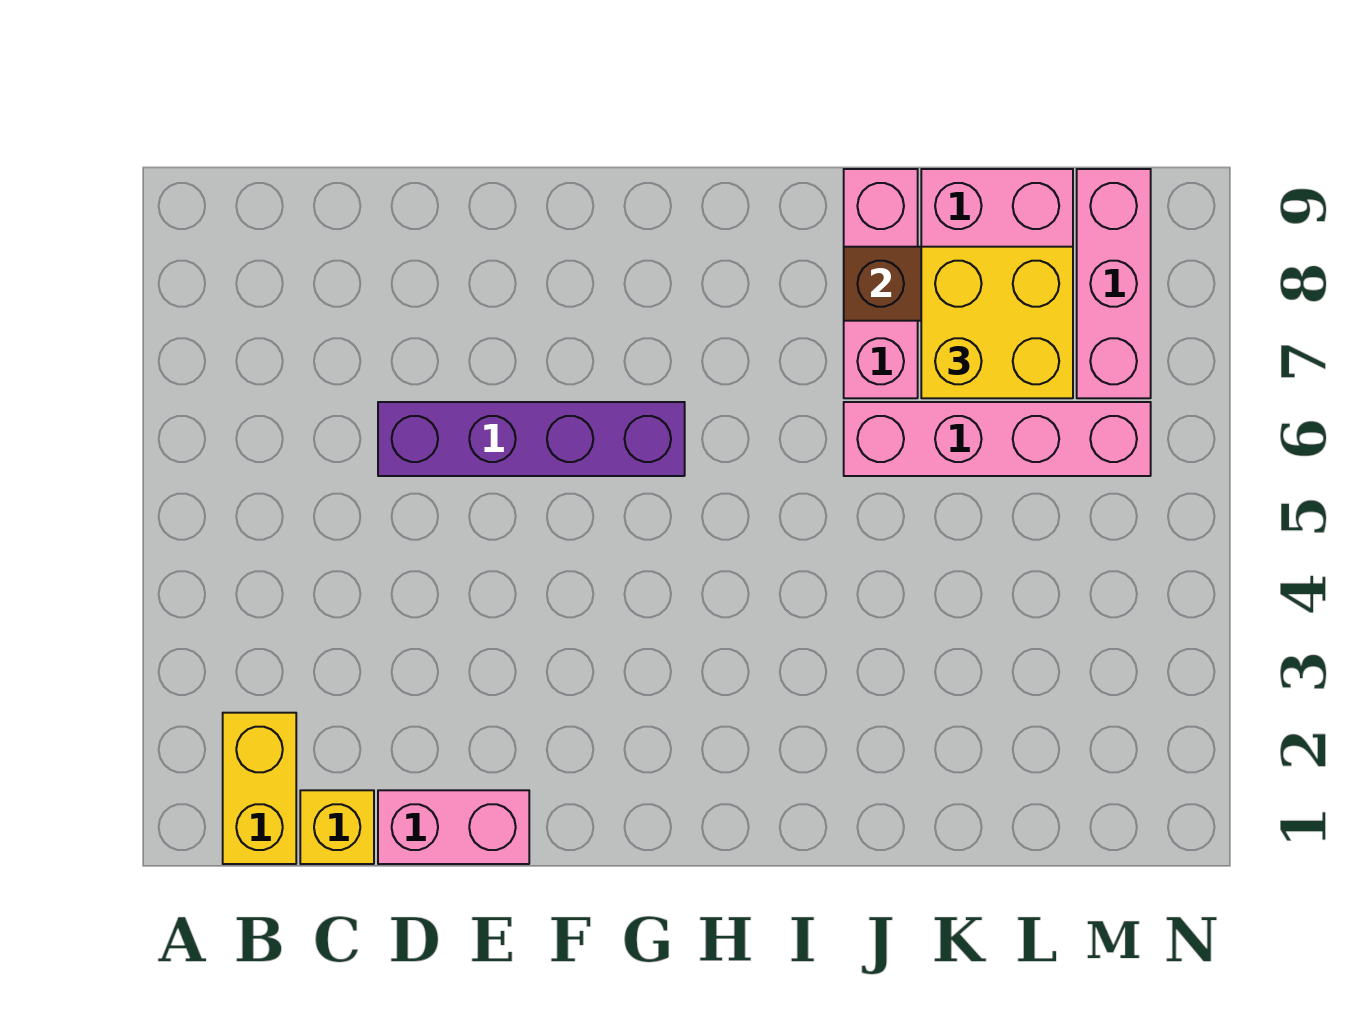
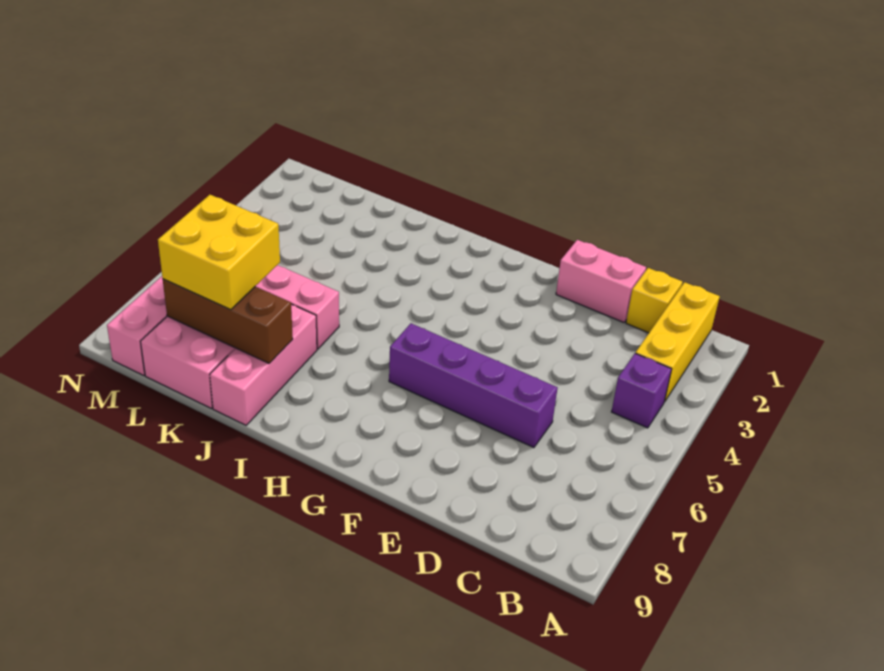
yellow 1x2 brick [223,713,296,864] -> yellow 1x3 brick [636,282,720,402]
none -> purple 1x1 brick [612,353,672,428]

